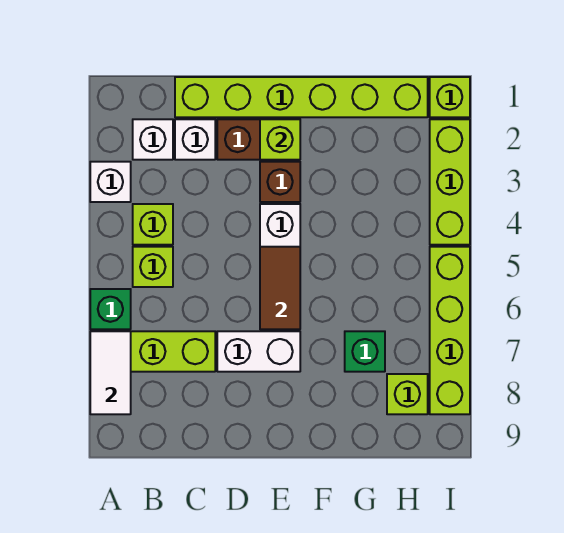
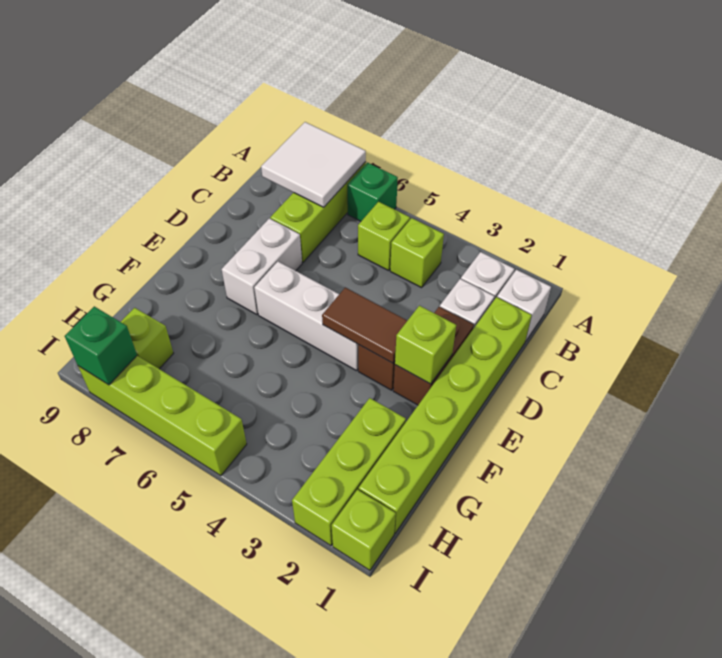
white 1x1 brick [90,162,131,202] -> white 1x1 brick moved to [497,270,551,341]
white 1x2 tile [90,331,131,414] -> white 2x2 tile [261,122,366,207]
brown 1x2 tile [260,247,300,329] -> brown 1x2 tile moved to [322,288,407,363]
green 1x1 brick [345,331,385,372] -> green 1x1 brick moved to [65,306,137,385]
lime 1x3 brick [430,119,470,245] -> lime 1x3 brick turned to [292,398,406,546]

